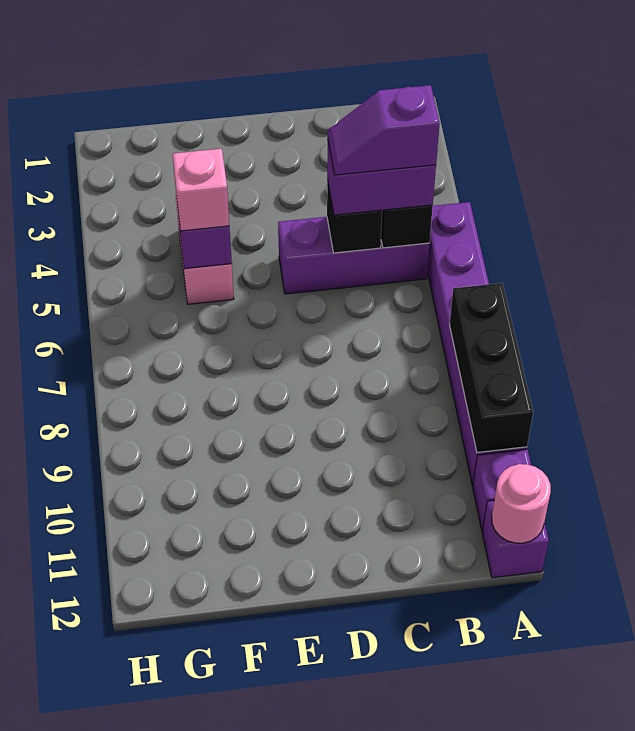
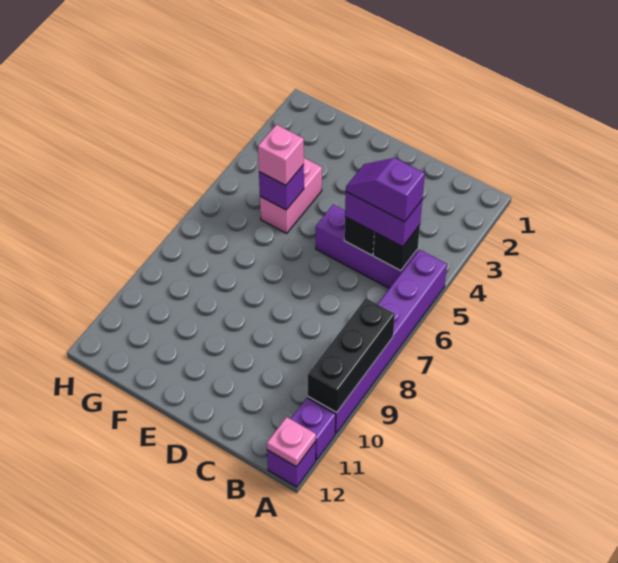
pink 1x1 round brick [492,464,551,543] -> pink 1x1 plate [267,417,316,467]

